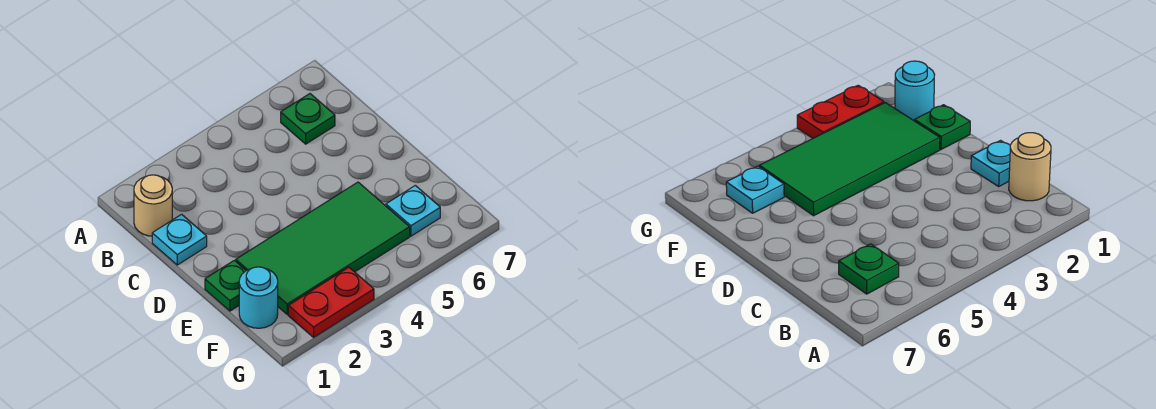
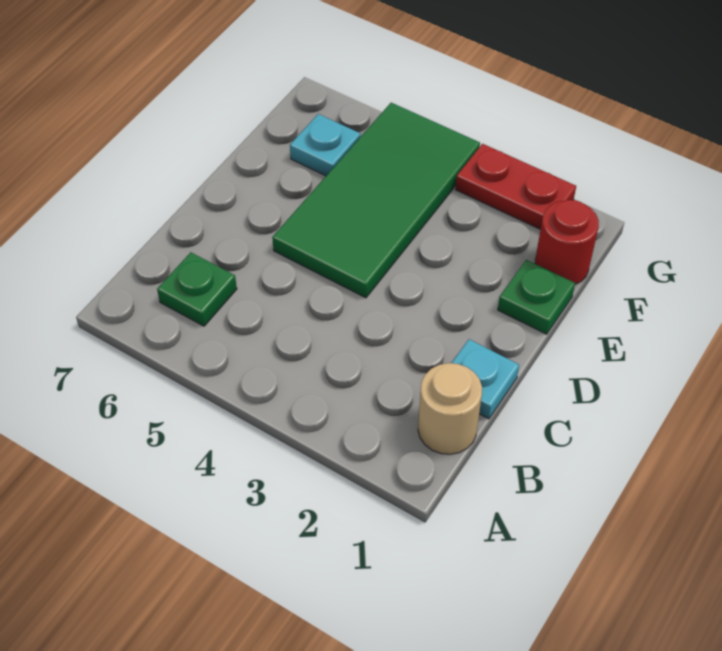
green 2x4 tile [236,182,410,314] -> green 2x4 tile turned to [272,103,480,298]
cyan 1x1 round brick [239,267,278,328] -> red 1x1 round brick [535,200,599,284]

